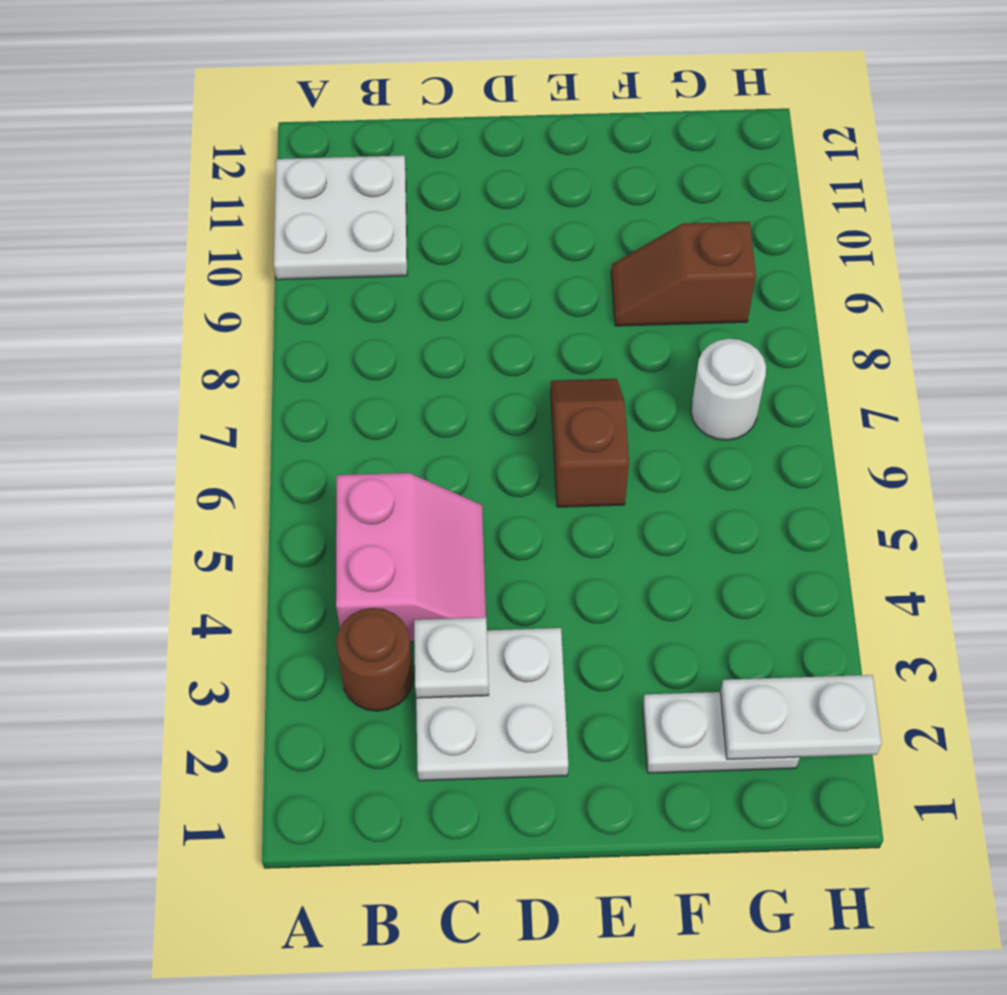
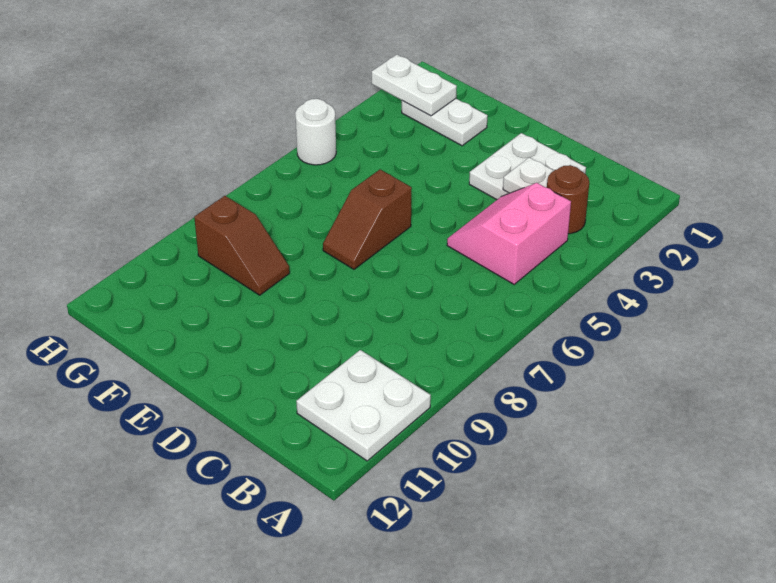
white 1x1 round brick [691,339,766,440] -> white 1x1 round brick moved to [295,99,336,165]

